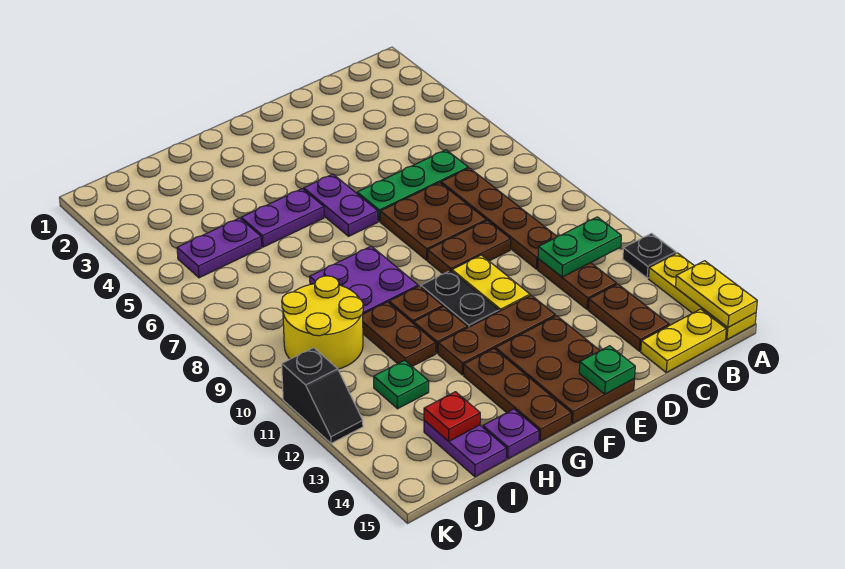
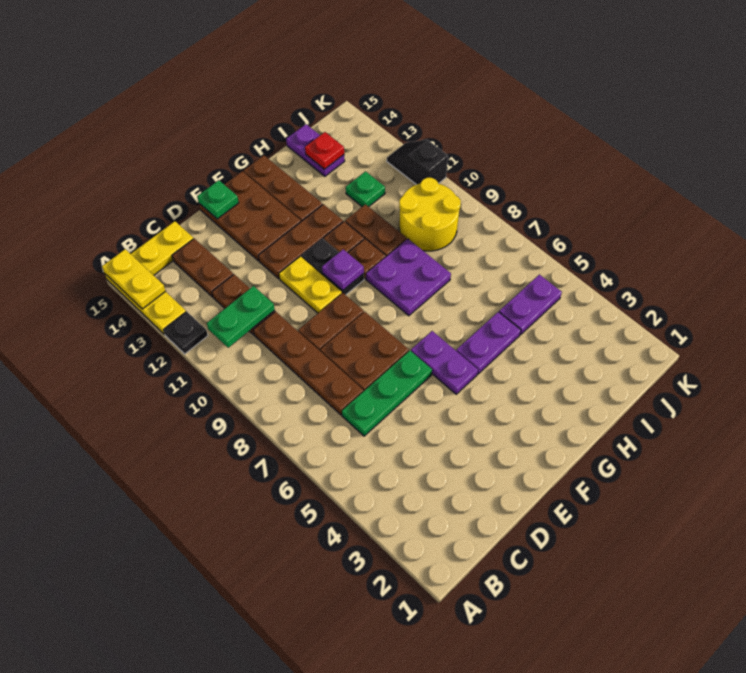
purple 1x1 plate [483,409,539,459] -> purple 1x1 plate moved to [322,249,364,290]

